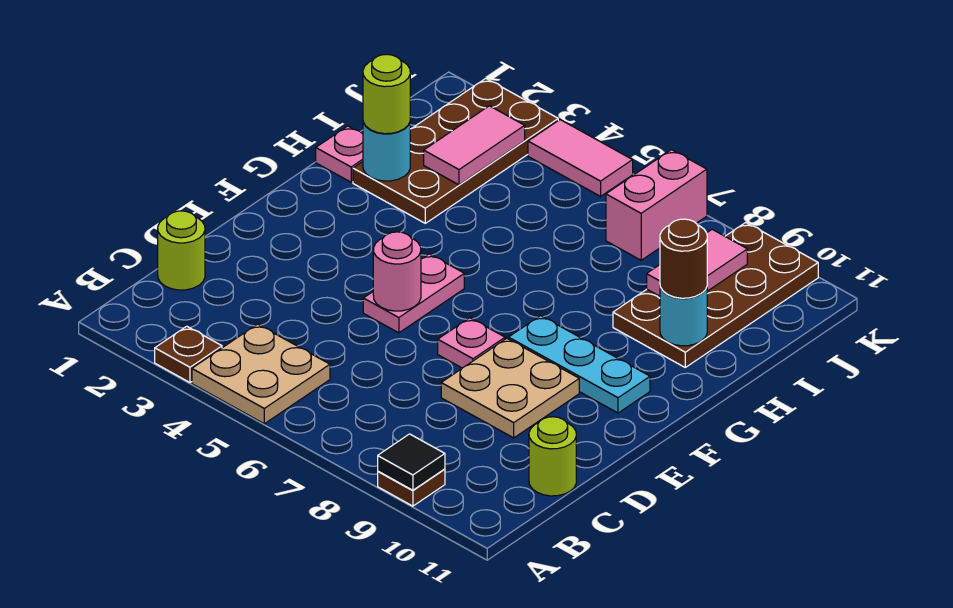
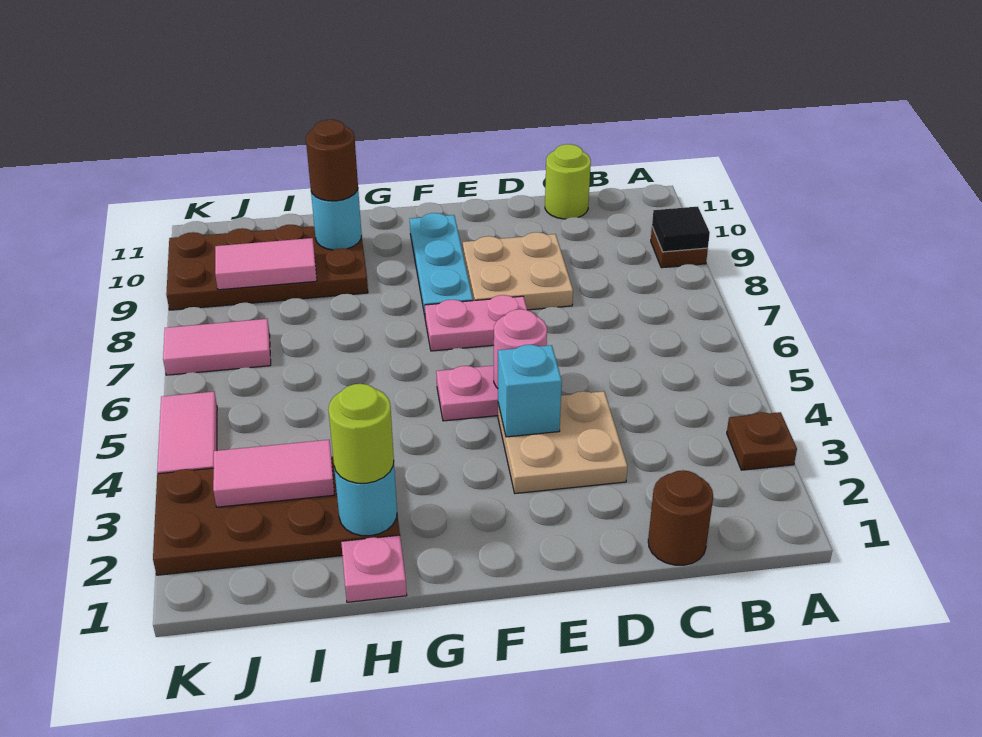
tan 2x2 plate [192,324,330,424] -> tan 2x2 plate moved to [498,391,628,493]
lime 1x1 round brick [158,211,205,290] -> brown 1x1 round brick [648,470,713,565]
none -> cyan 1x1 brick [498,345,562,437]
pink 1x1 plate [438,318,505,368] -> pink 1x2 plate [425,295,527,351]
pink 1x2 brick [606,150,707,260] -> pink 1x2 tile [163,319,271,375]

